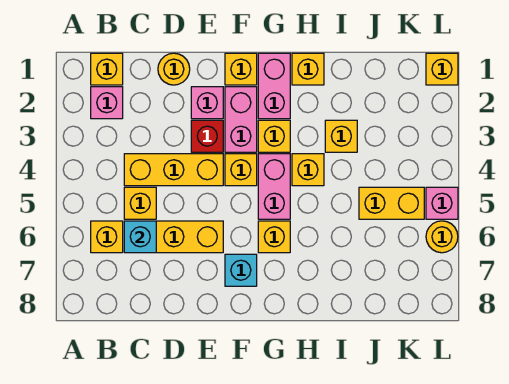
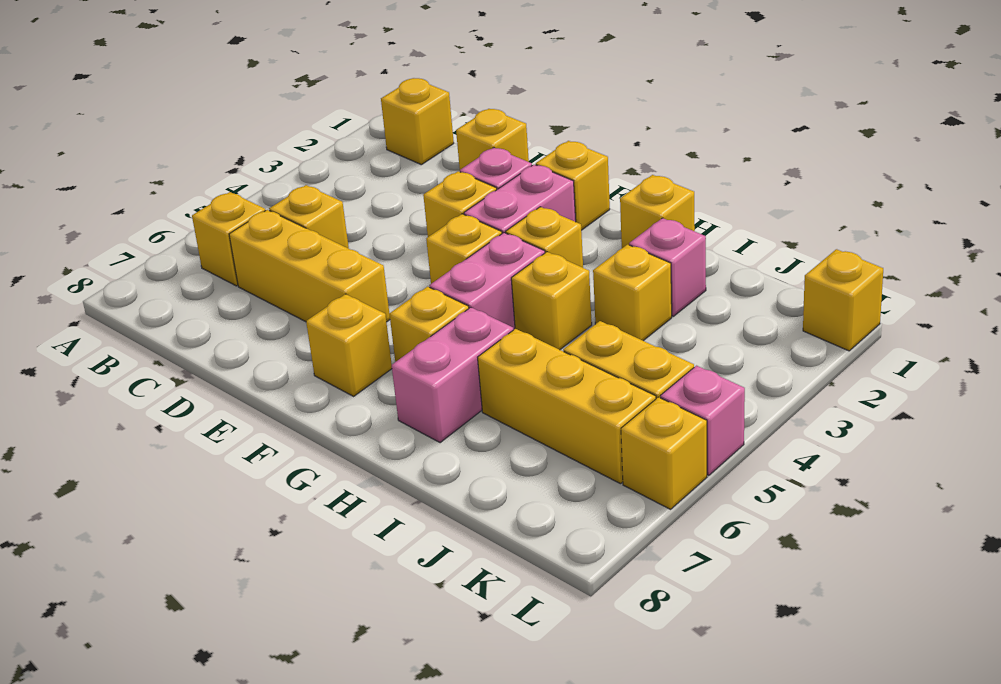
pink 1x1 brick [91,87,123,119] -> pink 1x1 brick moved to [629,218,706,316]
yellow 1x3 brick [124,154,223,186] -> yellow 1x3 brick moved to [478,329,656,484]
cyan 1x1 brick [124,221,156,253] -> none
yellow 1x1 round brick [158,53,190,85] -> yellow 1x1 brick [456,109,529,170]
red 1x1 brick [191,120,223,152] -> yellow 1x1 brick [423,171,497,237]
cyan 1x1 brick [225,254,257,286] -> yellow 1x1 brick [306,294,392,396]
pink 1x2 brick [258,53,290,119] -> pink 1x2 brick moved to [392,307,513,443]
yellow 1x1 round brick [426,221,458,253] -> yellow 1x1 brick [621,397,707,509]

